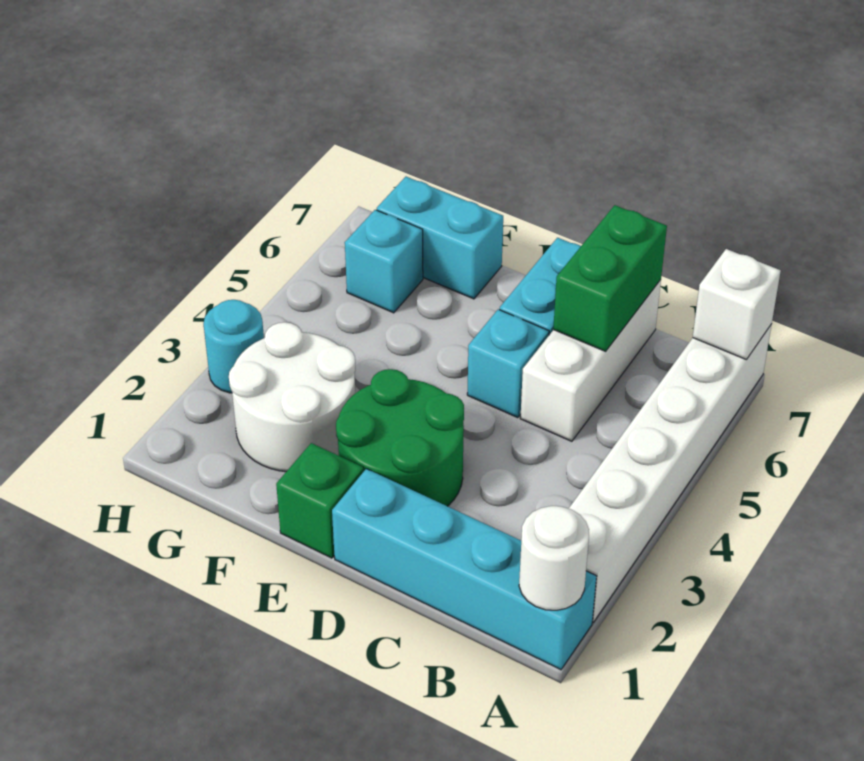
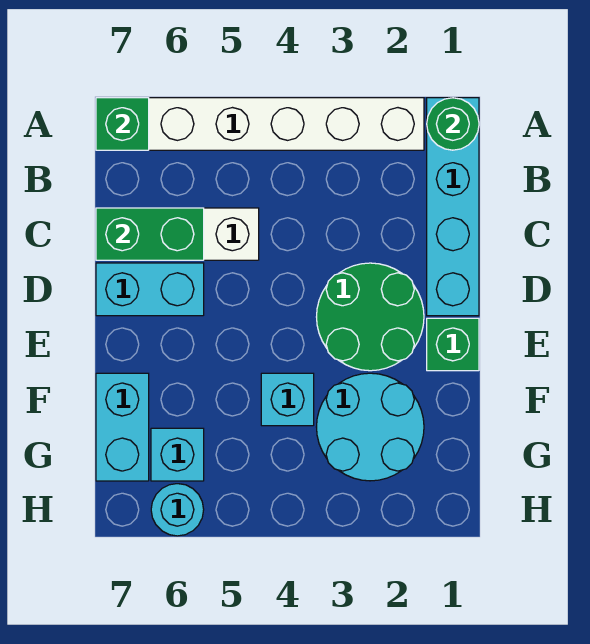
white 1x1 round brick [519,506,589,610] -> green 1x1 round brick [427,98,479,150]
white 1x1 brick [693,249,781,360] -> green 1x1 brick [96,98,149,150]
cyan 1x1 brick [467,309,549,418] -> cyan 1x1 brick moved to [261,373,314,426]
white 2x2 round brick [229,322,355,472] -> cyan 2x2 round brick [317,373,424,481]
cyan 1x1 round brick [203,300,264,393] -> cyan 1x1 round brick moved to [151,484,204,536]

